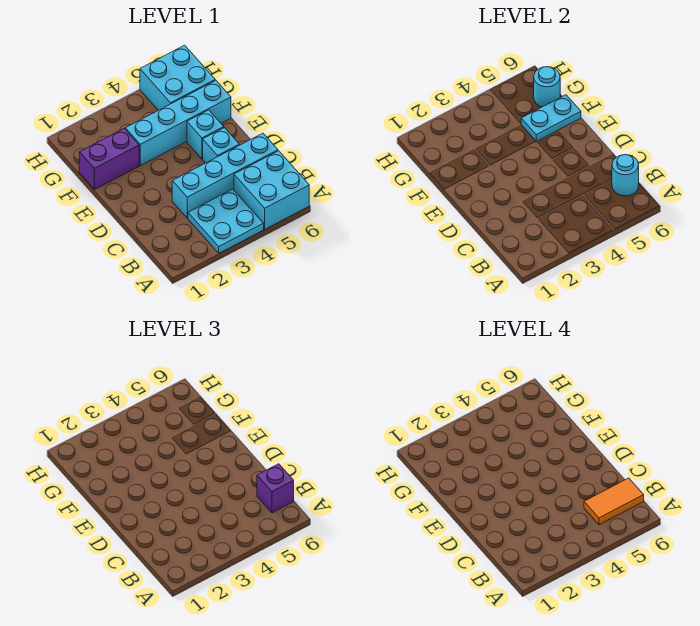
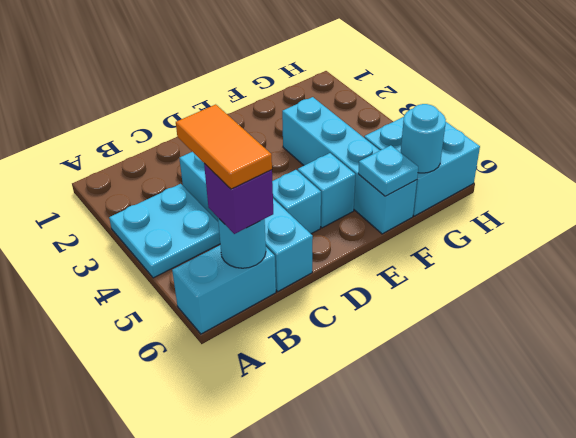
cyan 2x2 brick [234,151,309,229] -> cyan 1x2 brick [172,245,276,334]
purple 1x2 brick [79,129,139,190] -> none
cyan 1x2 plate [521,95,581,141] -> cyan 1x1 plate [358,145,418,196]

